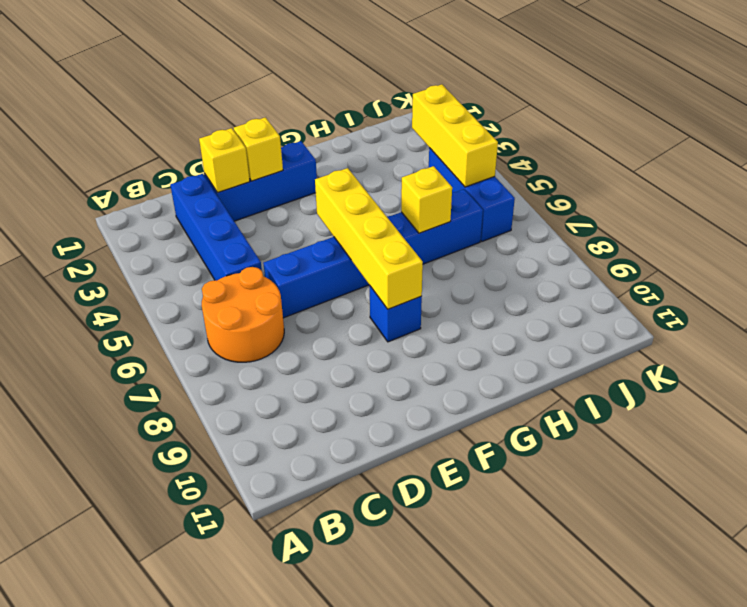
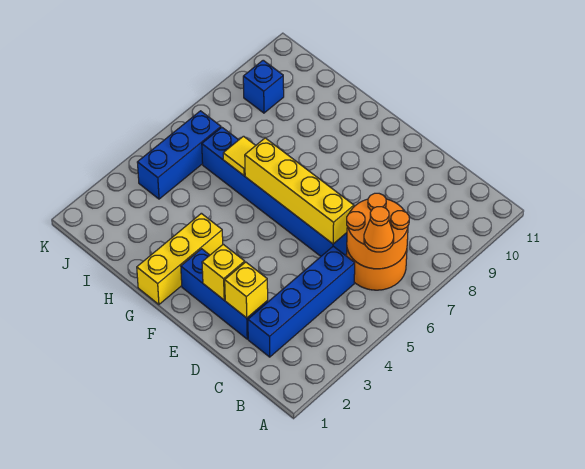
none -> orange 2x2 round brick [347,193,409,269]
none -> orange 1x1 cone [364,207,394,252]
yellow 1x4 brick [315,168,423,309] -> yellow 1x4 brick turned to [245,138,354,244]
blue 1x1 brick [370,286,422,342] -> blue 1x1 brick moved to [243,60,284,113]
yellow 1x1 brick [401,166,452,233] -> yellow 1x1 tile [223,136,256,176]
yellow 1x3 brick [412,84,498,187] -> yellow 1x3 brick moved to [137,213,223,304]

